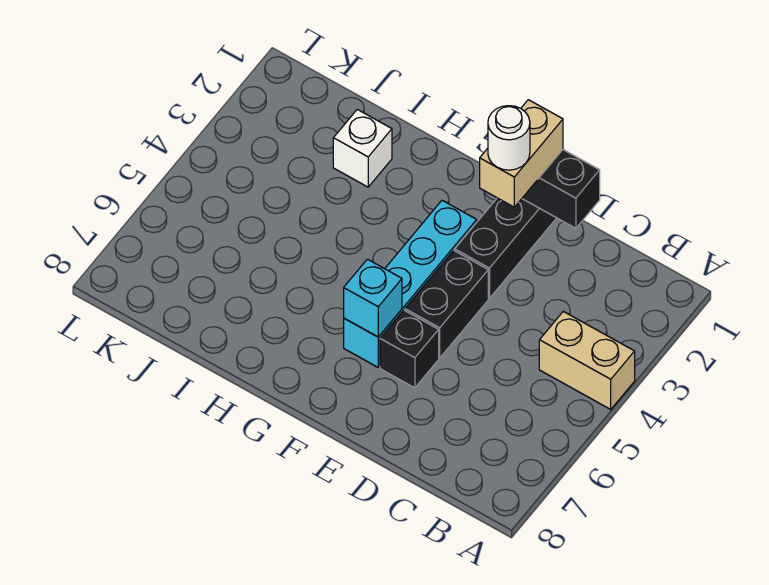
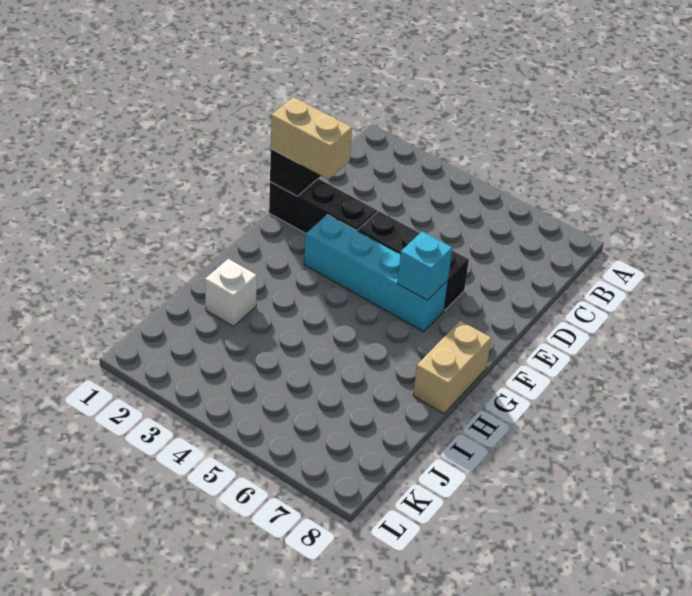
tan 1x2 brick [539,311,635,409] -> tan 1x2 brick moved to [413,321,491,414]
white 1x1 round brick [488,106,530,170] -> none

